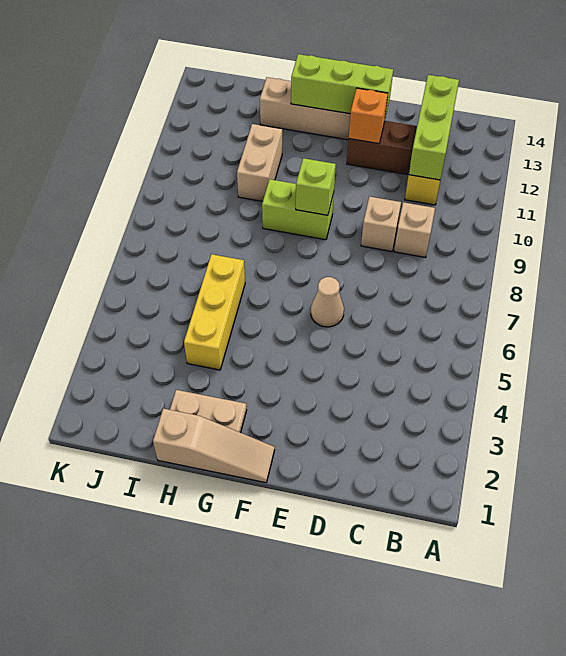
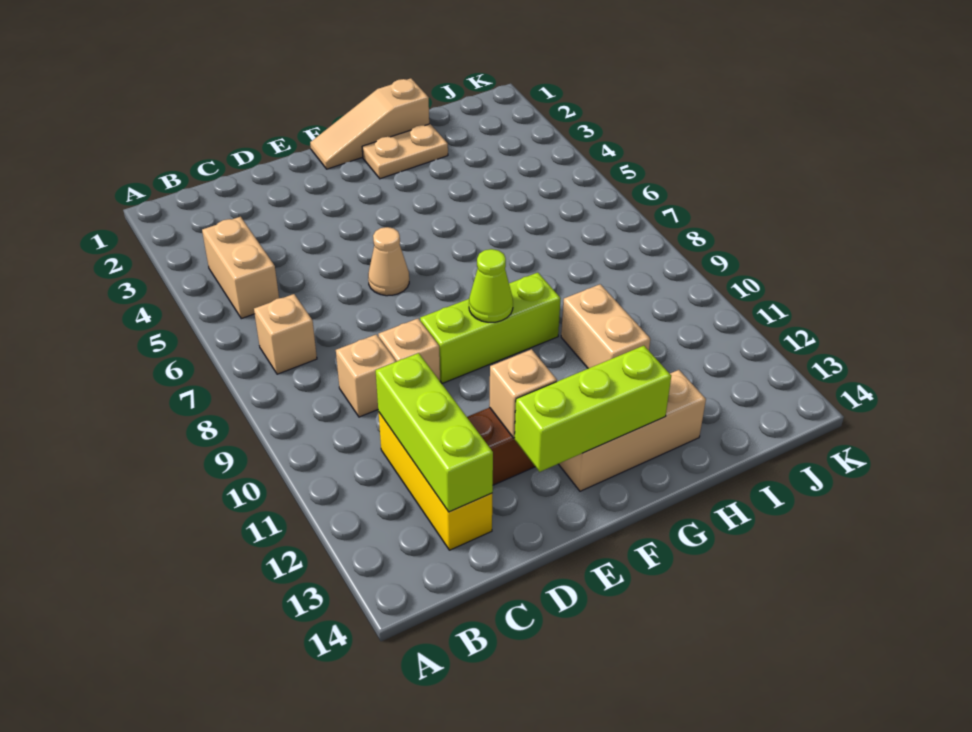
none -> tan 1x2 brick [202,217,279,319]
none -> tan 1x1 brick [254,294,317,374]
orange 1x1 brick [349,88,388,144] -> tan 1x1 brick [489,349,557,438]
lime 1x2 brick [262,179,334,240] -> lime 1x3 brick [420,273,561,384]
lime 1x1 brick [296,158,336,215] -> lime 1x1 cone [469,249,513,322]
yellow 1x3 brick [184,254,245,370] -> none

